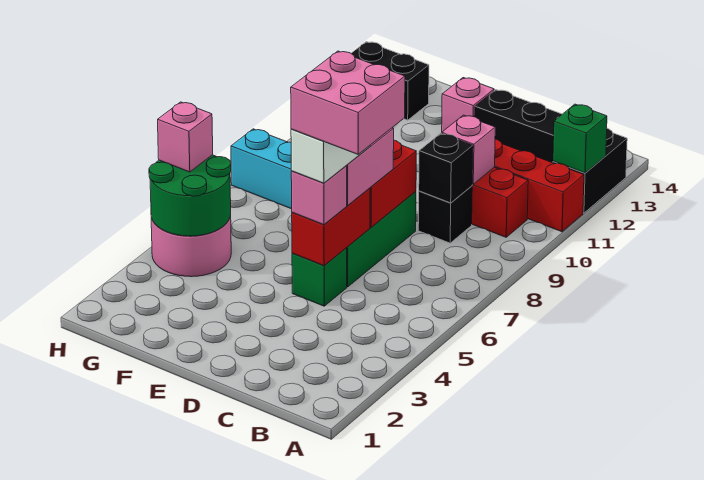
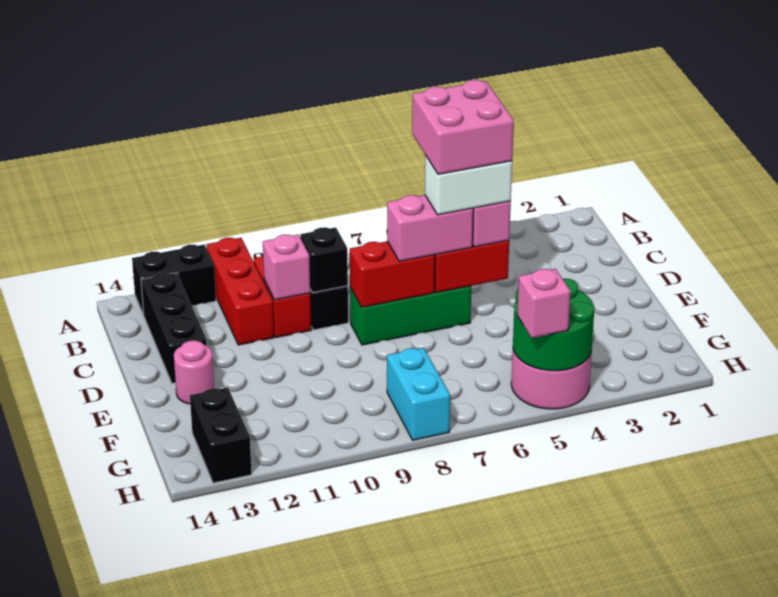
green 1x1 brick [553,104,607,173] -> none
green 1x1 brick [292,248,347,306] -> none
pink 1x1 brick [442,78,494,132] -> pink 1x1 round brick [174,340,214,404]

